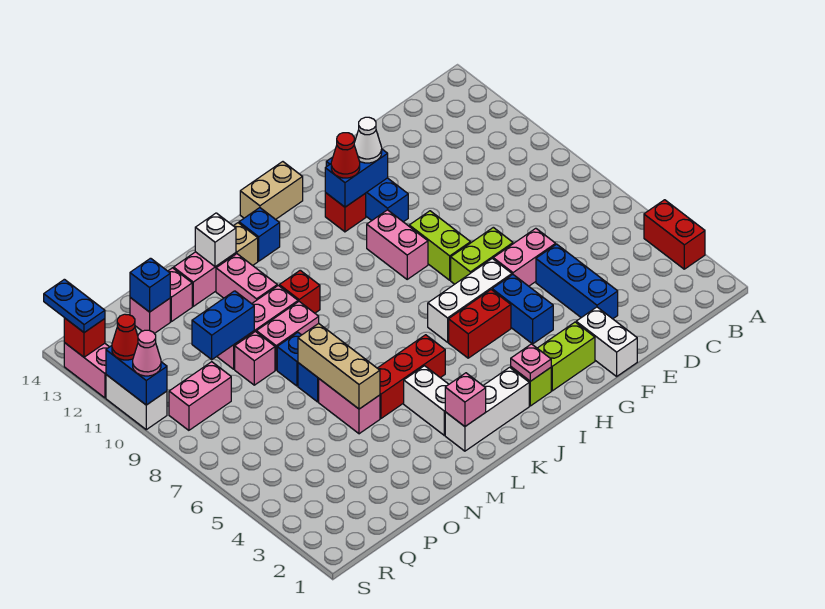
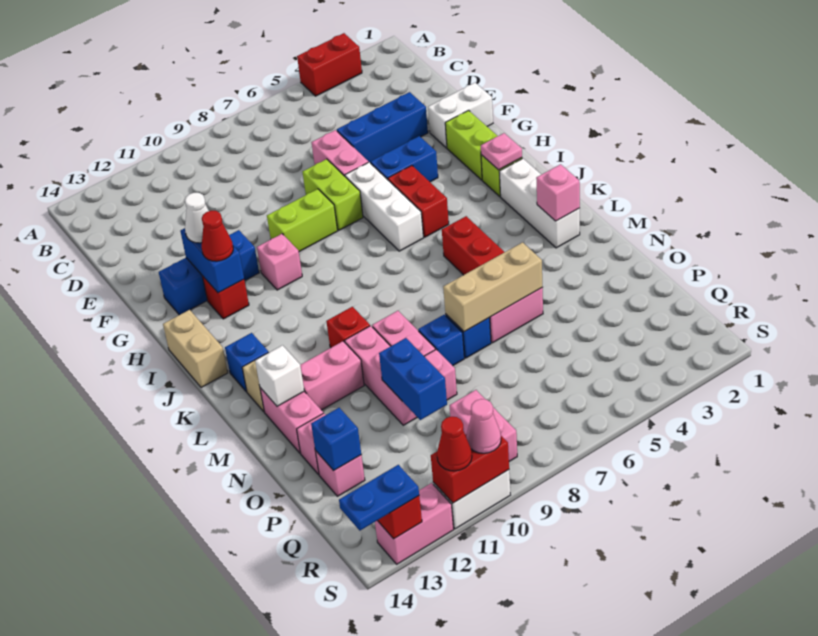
pink 1x2 brick [367,210,428,279] -> pink 1x1 brick [257,234,302,290]
white 1x2 brick [404,366,449,435] -> none
blue 1x2 brick [106,346,167,405] -> red 1x2 brick [431,434,509,503]

